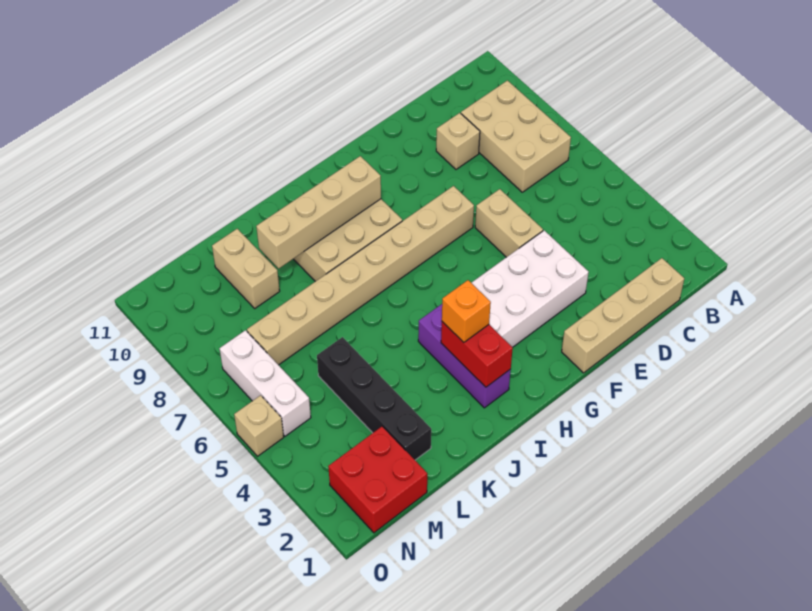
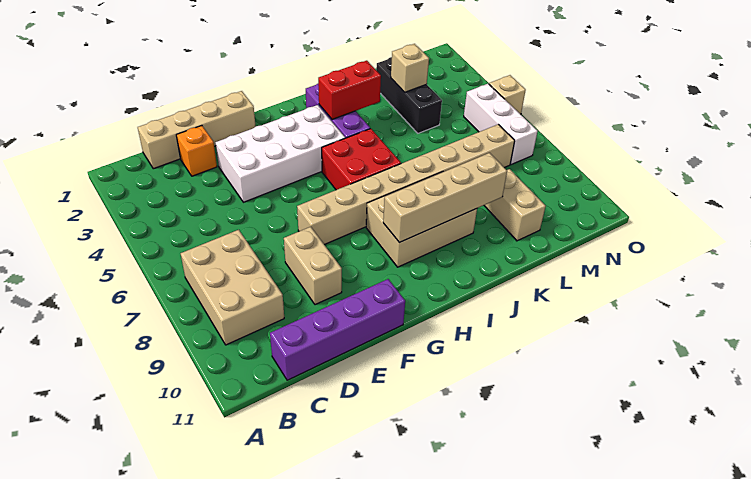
none -> purple 1x4 brick [270,279,405,380]
tan 1x1 brick [436,113,480,169] -> tan 1x1 brick moved to [391,44,429,92]
tan 1x2 brick [475,189,543,257] -> tan 1x2 brick moved to [284,227,342,305]
red 1x2 brick [441,322,513,387] -> red 1x2 brick turned to [318,61,381,120]
orange 1x1 brick [442,280,491,342] -> orange 1x1 brick moved to [176,126,217,176]
black 1x4 brick [317,337,431,460] -> black 1x3 brick [376,57,442,133]
red 2x2 brick [328,426,427,533] -> red 2x2 brick moved to [322,129,401,190]

